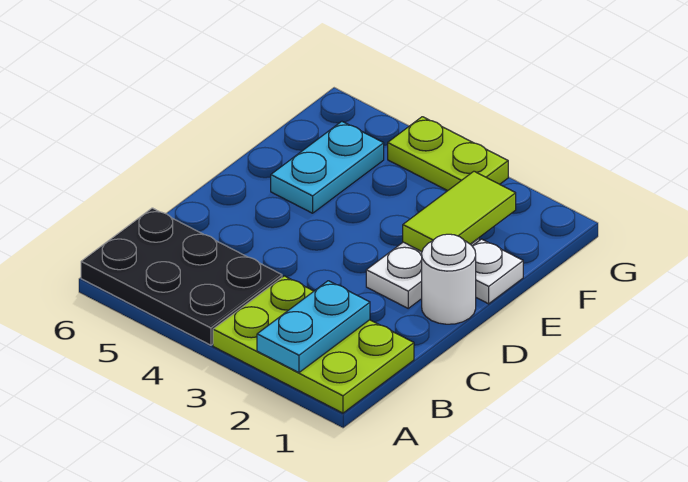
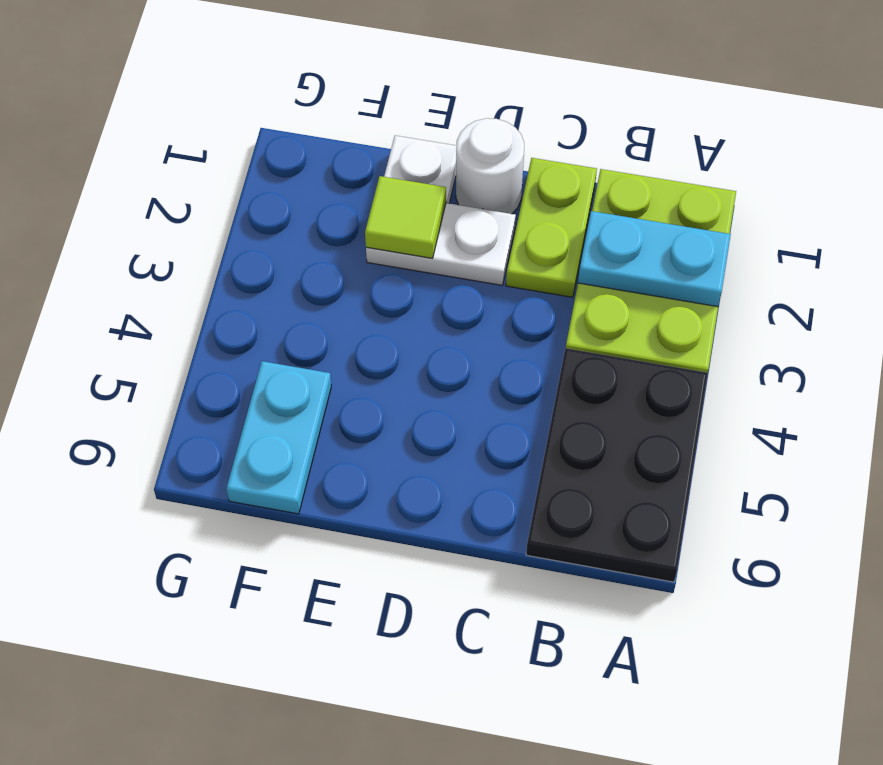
lime 1x2 tile [403,171,516,252] -> lime 1x1 tile [365,176,446,258]
cyan 1x2 plate [271,121,384,213] -> cyan 1x2 plate turned to [226,361,331,514]
lime 1x2 plate [388,117,508,191] -> lime 1x2 plate moved to [506,158,597,297]

